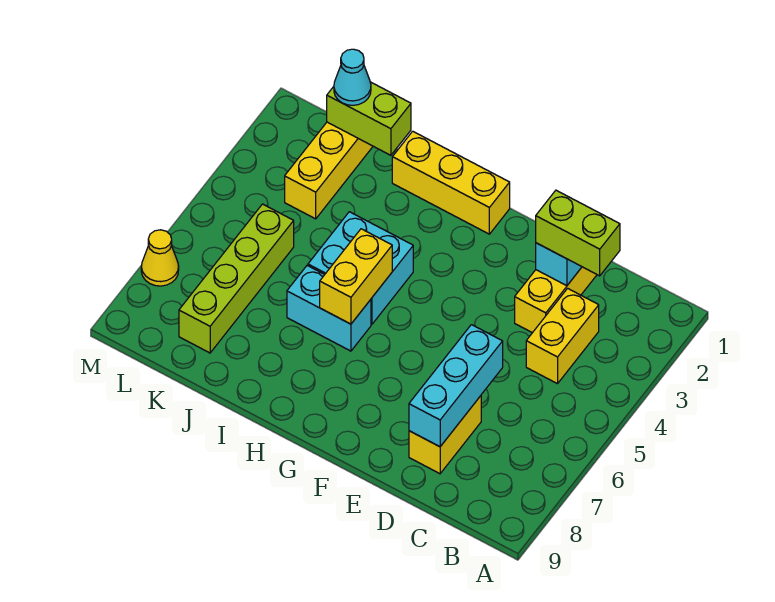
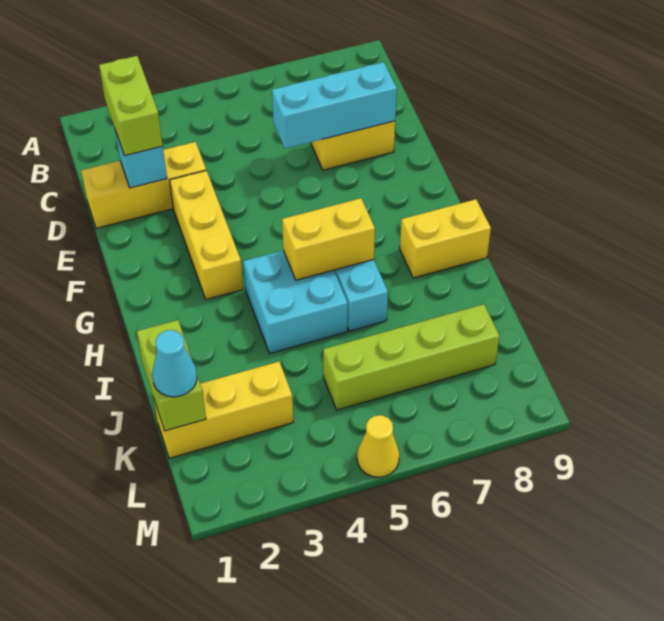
yellow 1x2 brick [526,288,599,384] -> yellow 1x2 brick moved to [400,199,491,278]
yellow 1x3 brick [392,131,510,234] -> yellow 1x3 brick moved to [170,171,243,299]
yellow 1x1 cone [141,230,179,286] -> yellow 1x1 cone moved to [357,415,399,477]

